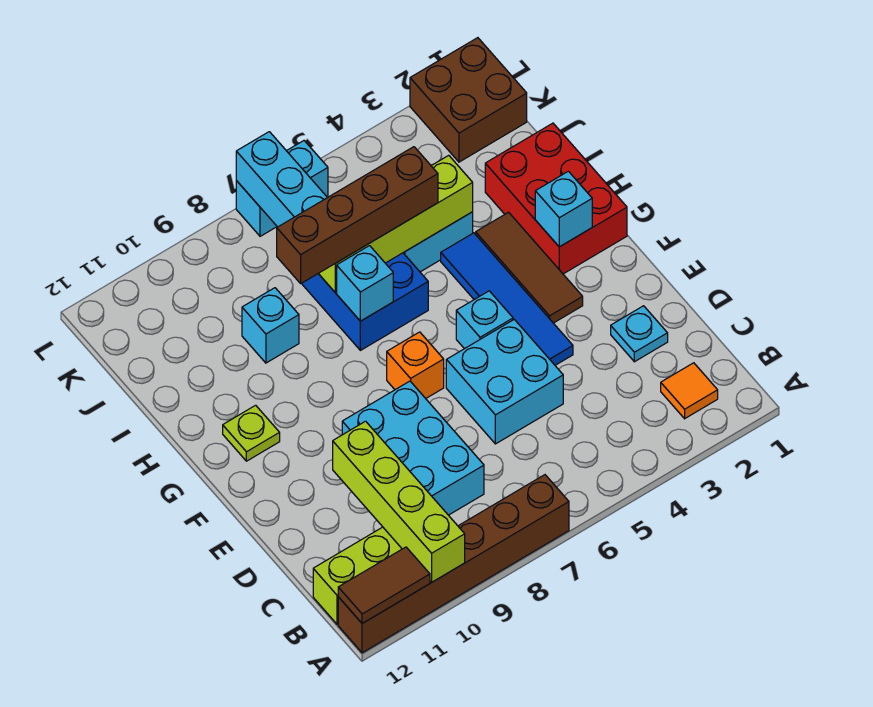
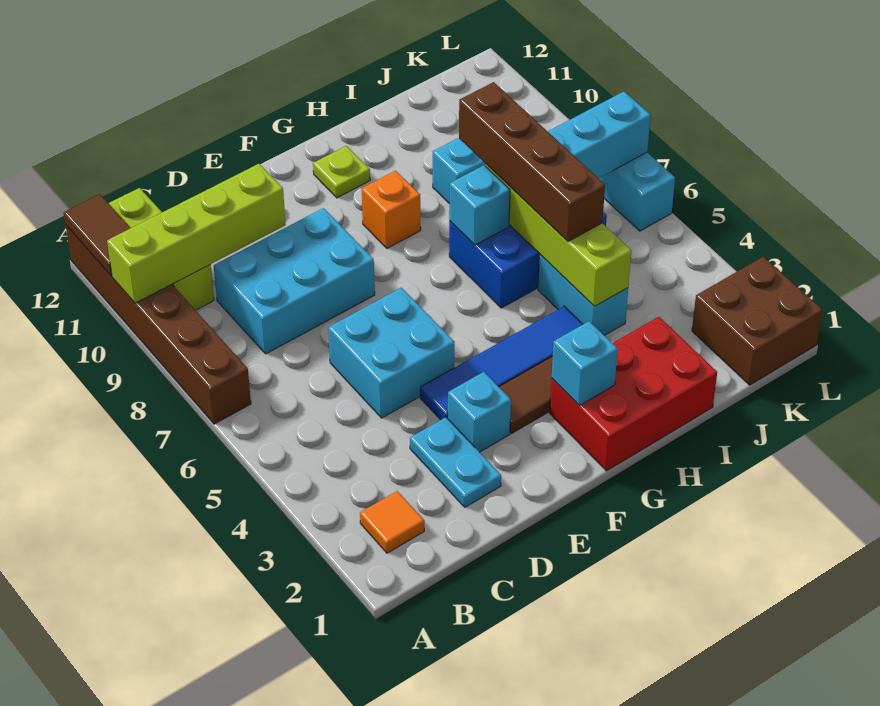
cyan 1x1 plate [611,306,668,362] -> cyan 1x2 plate [410,417,501,507]
cyan 1x1 brick [456,291,513,349] -> cyan 1x1 brick moved to [448,372,511,452]
orange 1x1 brick [387,332,444,398] -> orange 1x1 brick moved to [362,171,421,248]

